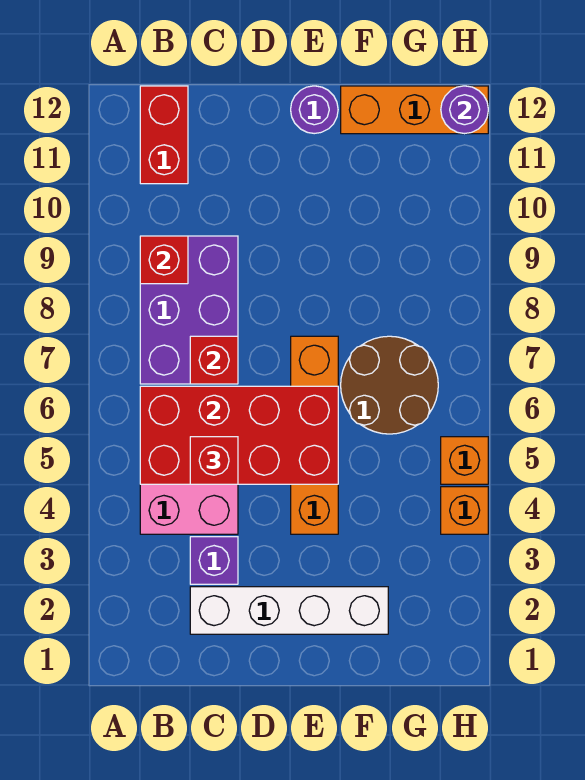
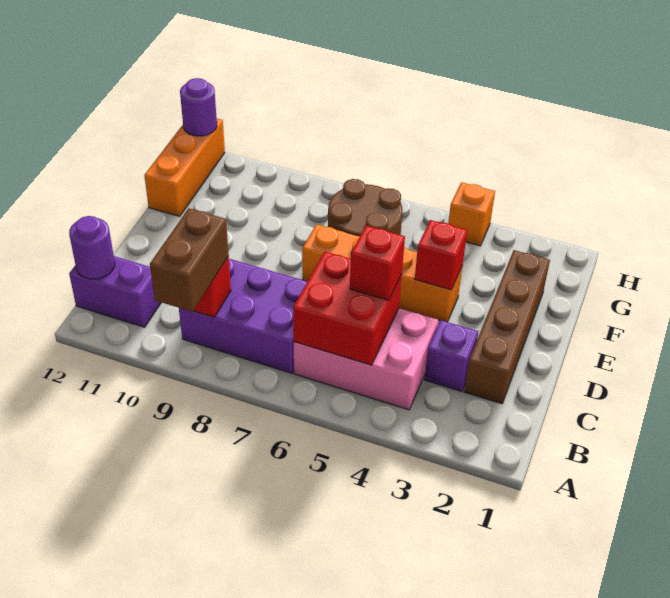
none -> brown 1x2 brick [150,209,229,312]
red 2x4 brick [140,386,338,484] -> red 2x2 brick [293,252,402,365]
red 1x2 brick [140,86,188,184] -> purple 1x2 brick [69,256,161,327]
white 1x4 brick [190,587,388,634] -> brown 1x4 brick [464,250,550,404]
red 1x1 brick [190,336,238,384] -> red 1x1 brick moved to [415,220,467,290]
purple 1x1 round brick [291,86,338,134] -> purple 1x1 round brick moved to [69,216,115,279]
orange 1x1 brick [441,437,488,484] -> none

